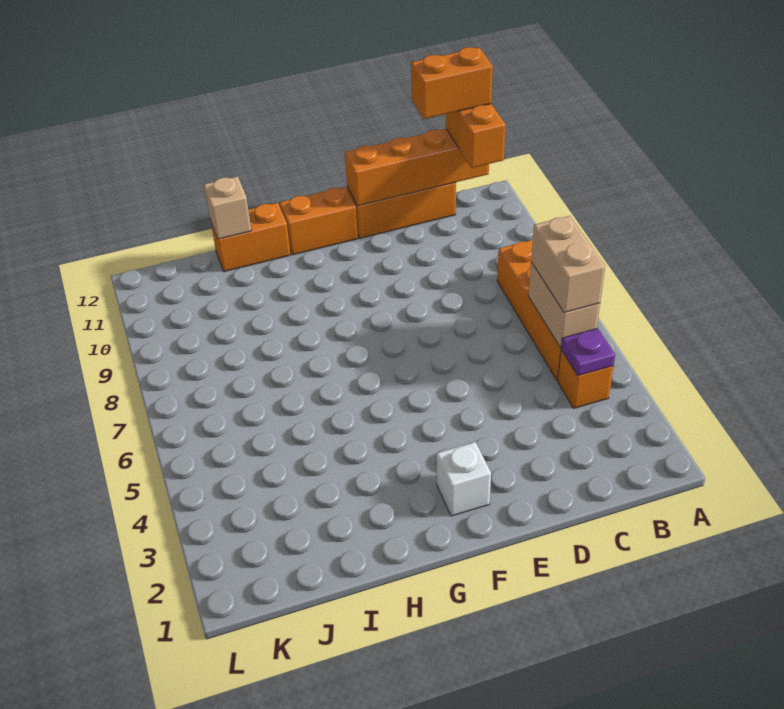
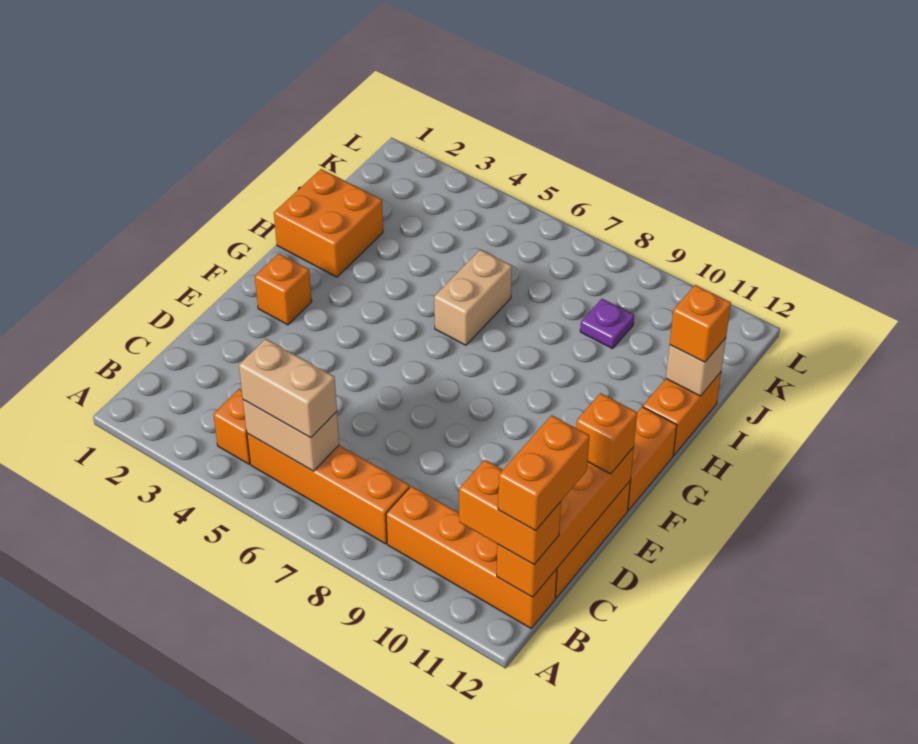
purple 1x1 plate [561,328,615,376] -> purple 1x1 plate moved to [580,299,634,349]
none -> orange 1x4 brick [386,486,557,628]
none -> orange 1x1 brick [576,393,637,474]
white 1x1 brick [436,442,491,516] -> orange 1x1 brick [255,254,312,325]
none -> orange 2x2 brick [274,169,383,277]
none -> tan 1x2 brick [434,250,512,345]
none -> orange 1x1 brick [670,285,731,362]

